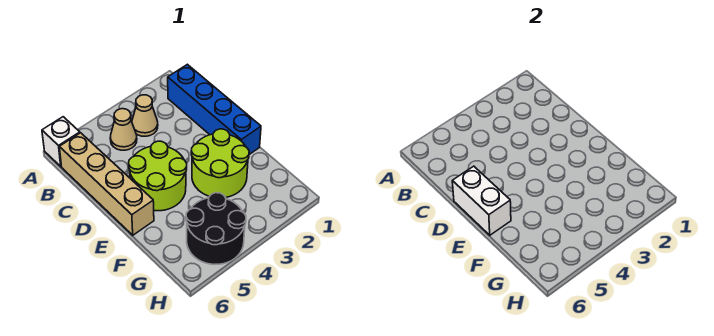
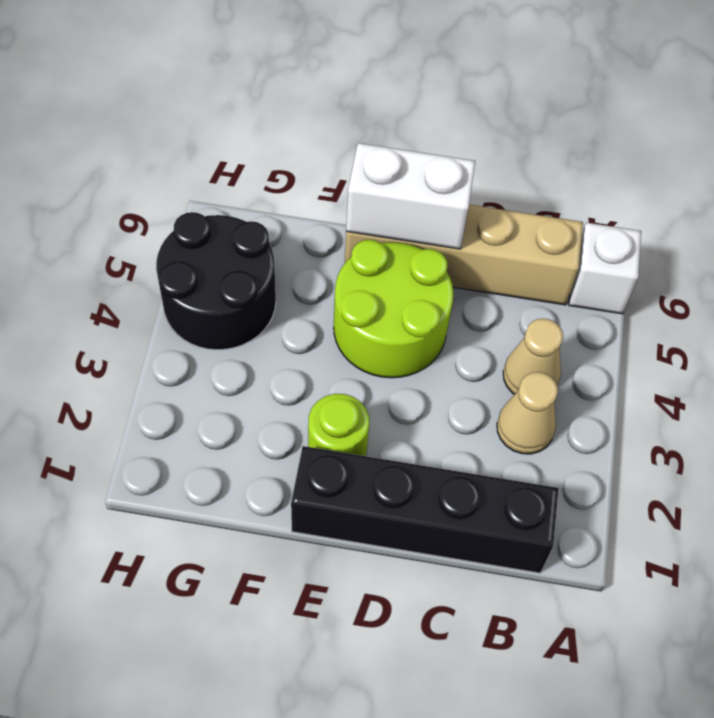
blue 1x4 brick [168,64,261,155] -> black 1x4 brick [291,446,559,573]
lime 2x2 round brick [191,129,249,197] -> lime 1x1 round brick [308,394,369,456]

